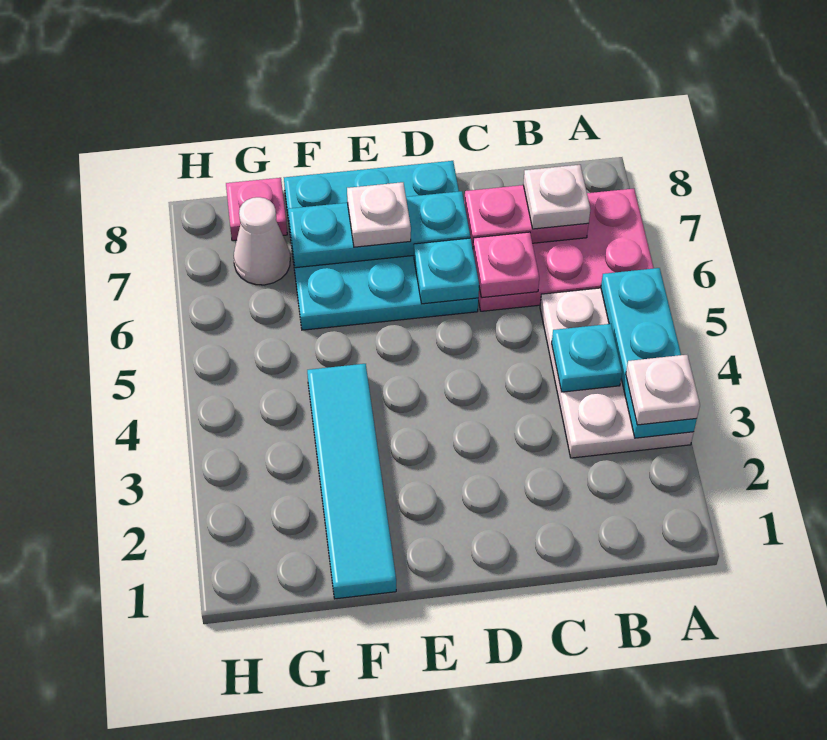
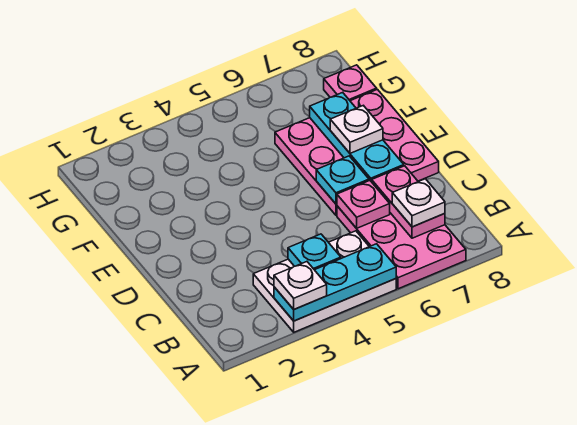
cyan 3x3 plate [284,161,478,330] -> pink 3x3 plate [275,89,439,215]
cyan 1x4 tile [307,364,396,599] -> none
white 1x1 cone [234,197,290,285] -> none

